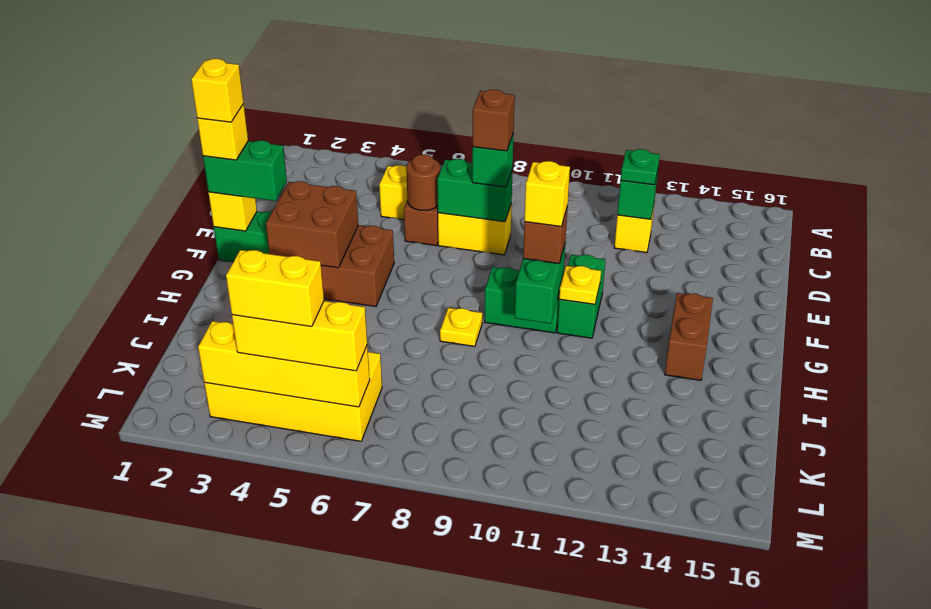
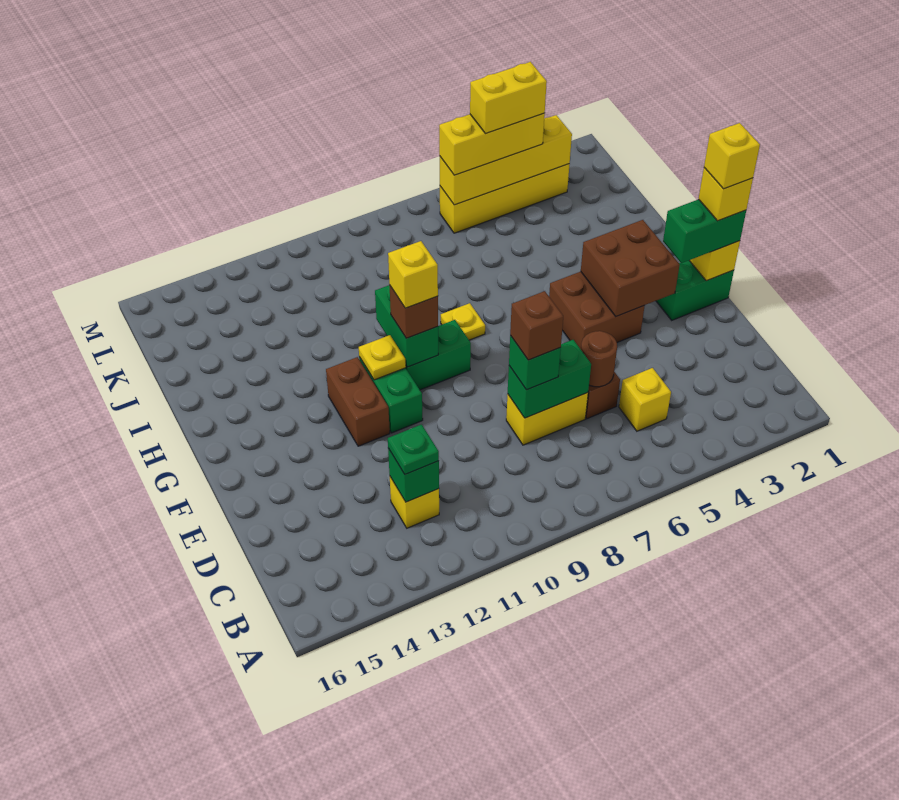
brown 1x2 brick [665,293,713,380] -> brown 1x2 brick moved to [326,357,390,446]
yellow 2x4 brick [204,352,382,441] -> yellow 1x4 brick [440,164,570,233]

